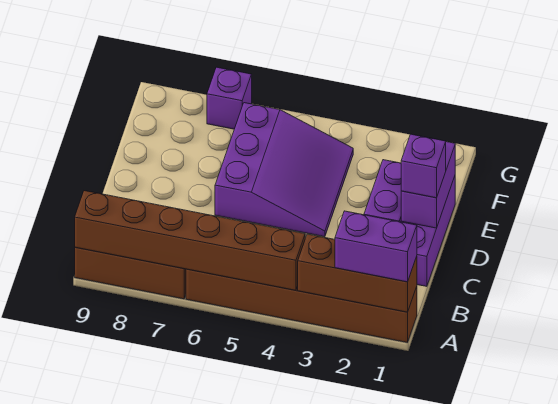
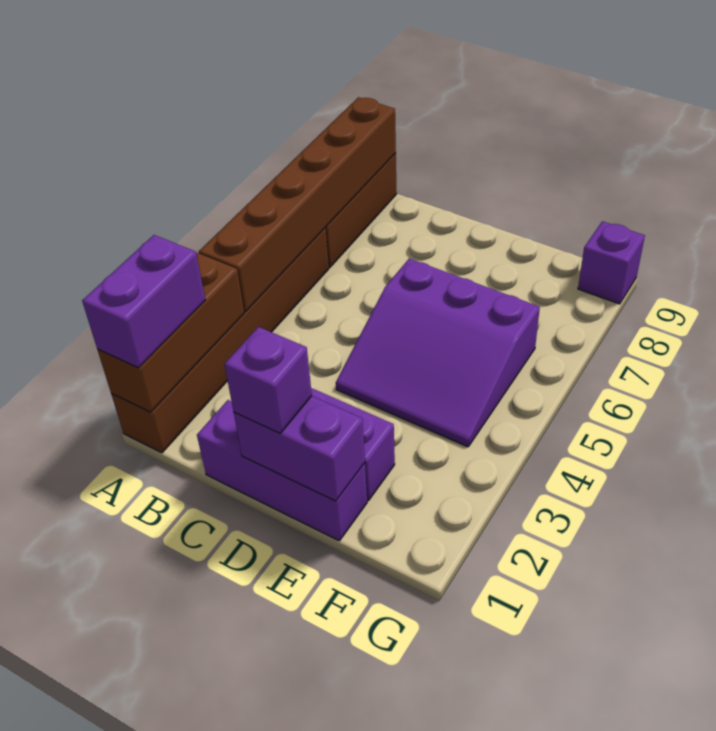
purple 1x1 brick [207,67,252,129] -> purple 1x1 brick moved to [578,221,645,304]

